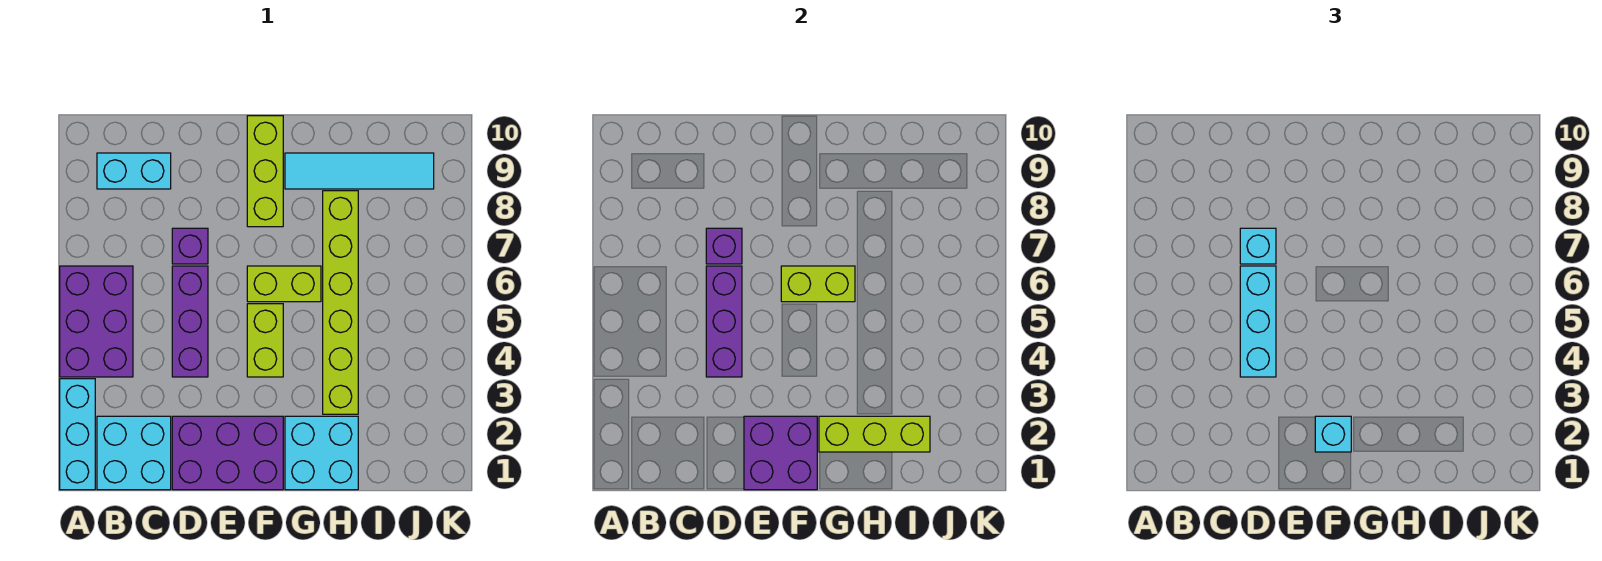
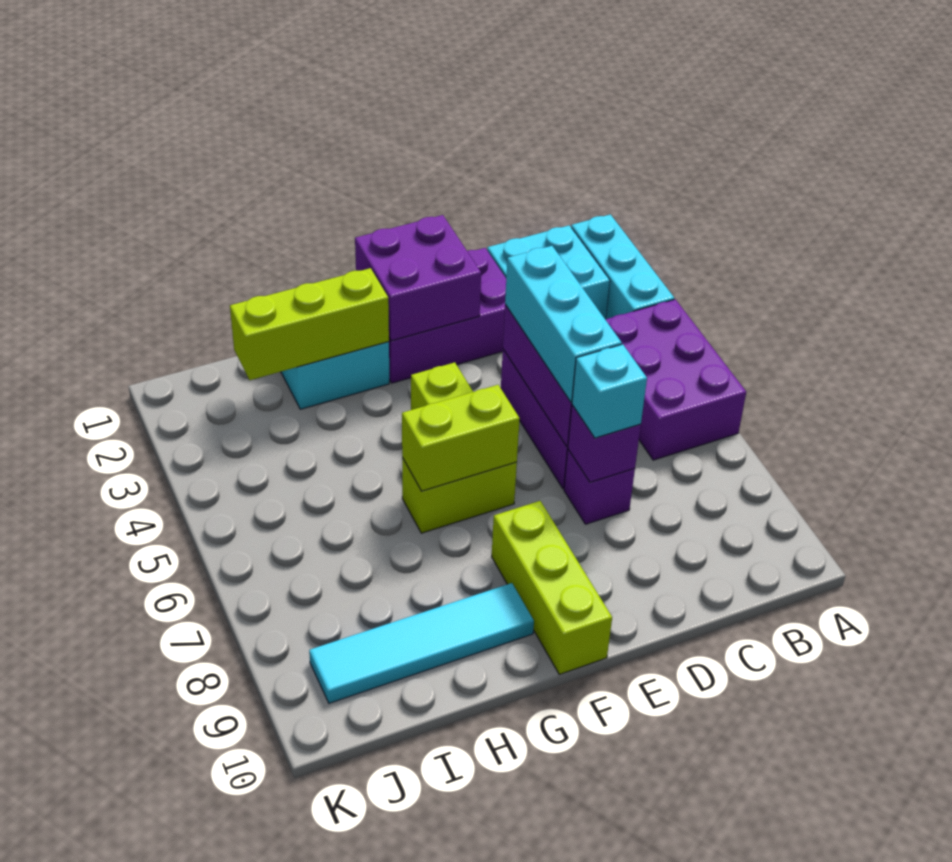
cyan 1x2 brick [97,153,171,189] -> none
cyan 1x1 brick [1315,416,1351,452] -> none
lime 1x6 brick [323,191,358,414] -> none

